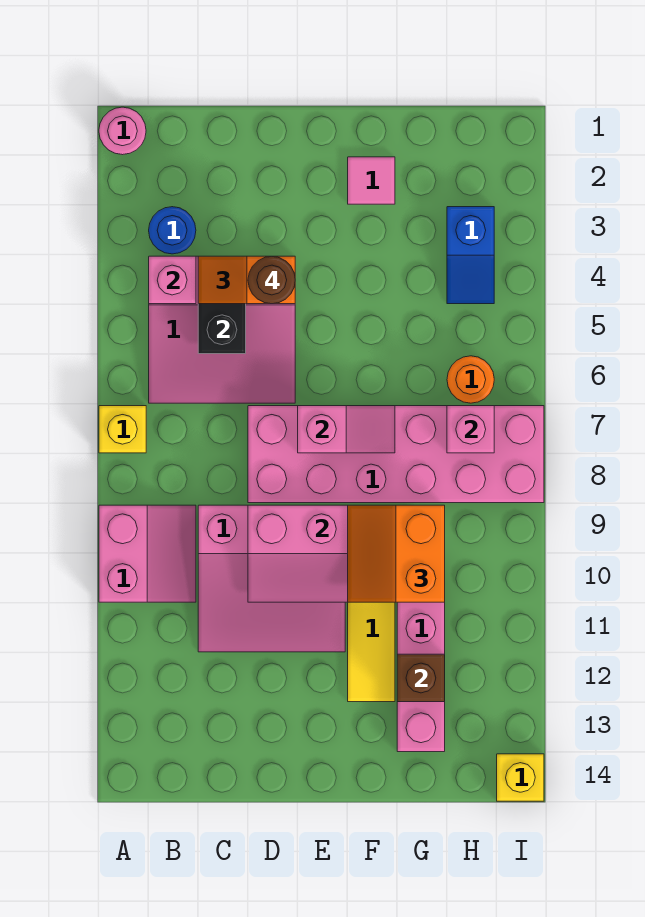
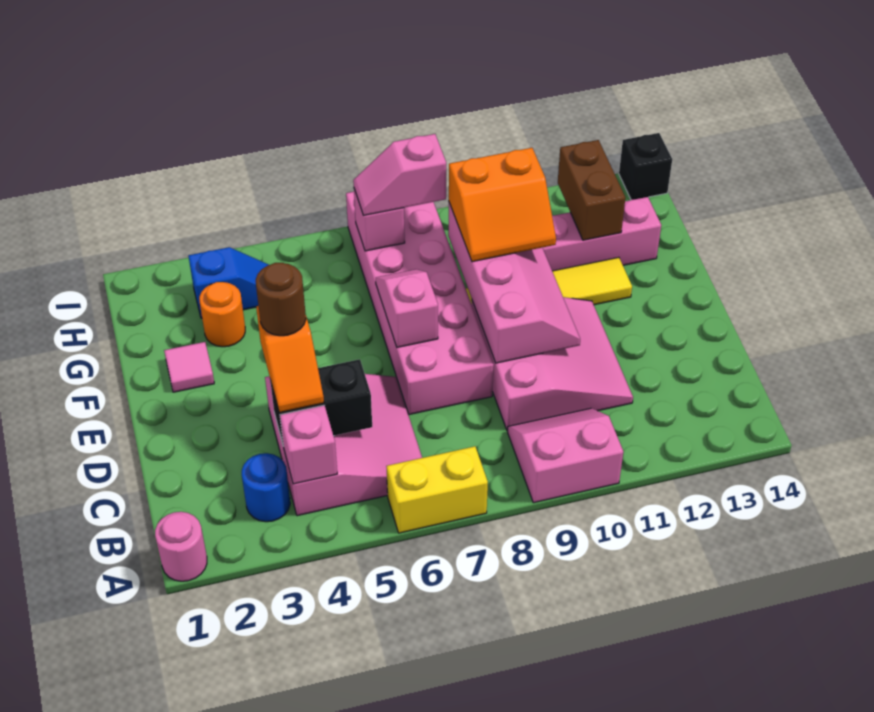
yellow 1x1 brick [99,406,146,453] -> yellow 1x2 brick [386,446,488,533]
brown 1x1 brick [397,654,445,702] -> brown 1x2 brick [558,140,626,240]
orange 1x1 round brick [447,356,494,403] -> orange 1x1 round brick moved to [199,282,245,347]
none -> pink 1x2 slope [353,134,446,216]
yellow 1x1 brick [497,754,544,801] -> black 1x1 brick [619,133,672,200]

